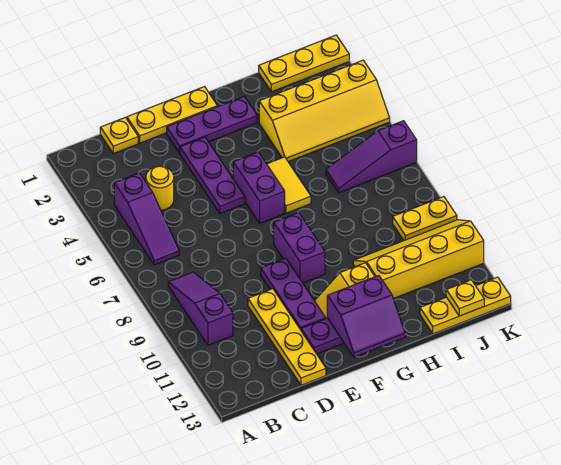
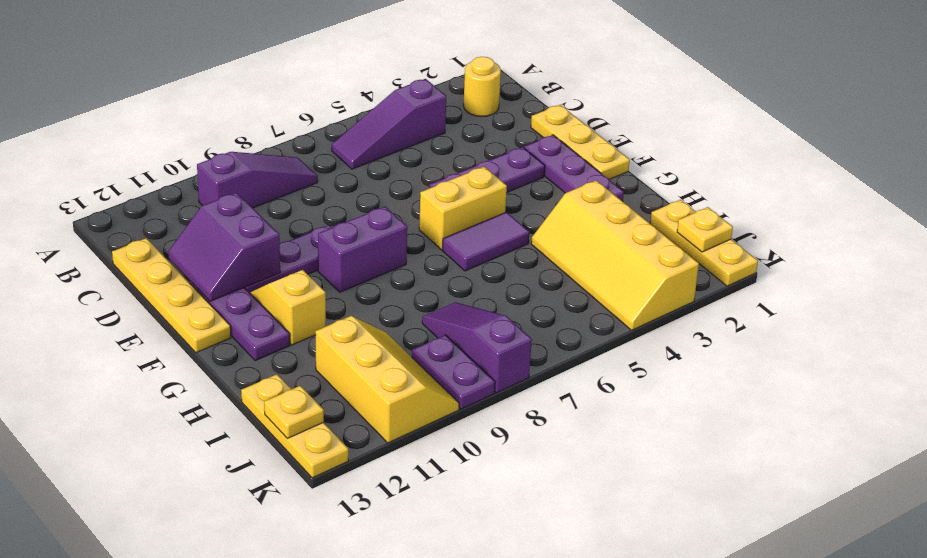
yellow 1x1 plate [100,117,138,153] -> yellow 1x1 plate moved to [677,207,733,252]
yellow 1x1 round brick [146,166,174,210] -> yellow 1x1 round brick moved to [464,57,501,117]
yellow 1x4 plate [248,289,326,385] -> yellow 1x4 plate turned to [112,238,231,353]
purple 1x2 brick [233,152,285,223] -> yellow 1x2 brick [419,167,507,250]
purple 2x2 slope [327,275,405,357] -> purple 2x2 slope moved to [168,193,280,301]
yellow 1x2 tile [267,157,311,213] -> purple 1x2 tile [442,212,529,271]
yellow 2x4 slope [353,220,484,299] -> yellow 2x3 slope [315,316,459,443]
purple 1x3 slope [326,121,417,193] -> purple 1x3 slope moved to [422,302,532,393]
yellow 1x2 plate [393,197,457,240] -> purple 1x2 plate [412,335,495,409]

